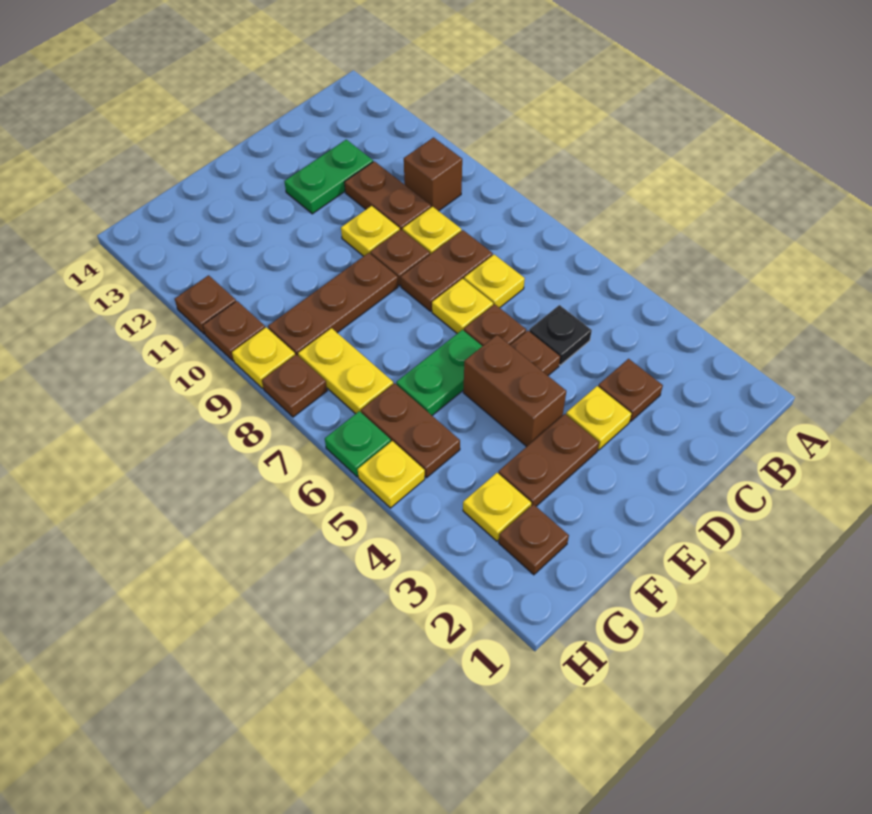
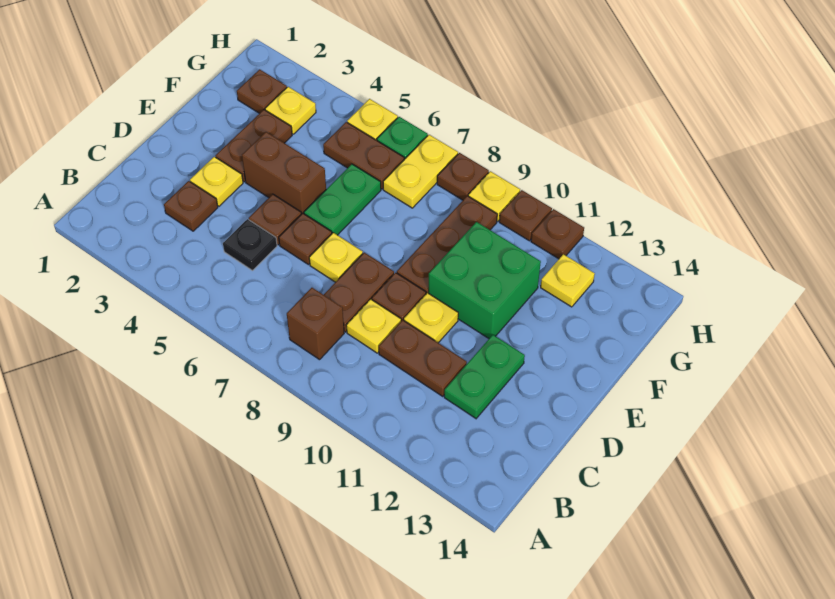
brown 1x1 brick [404,138,462,211] -> brown 1x1 brick moved to [287,288,344,360]
yellow 1x1 plate [464,255,525,308] -> yellow 1x1 plate moved to [541,254,595,307]
none -> green 2x2 brick [429,222,541,338]
yellow 1x2 plate [298,328,393,414] -> yellow 1x2 plate turned to [383,135,458,208]

